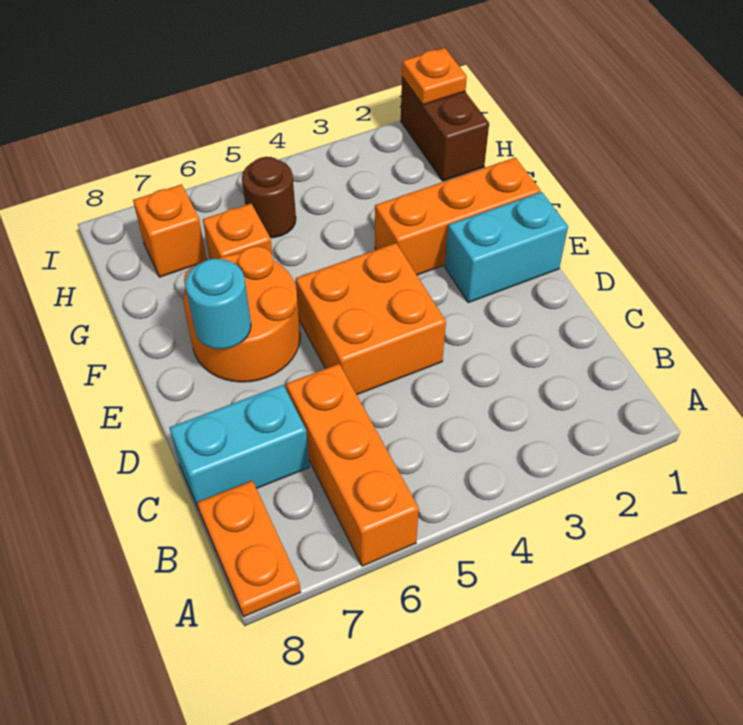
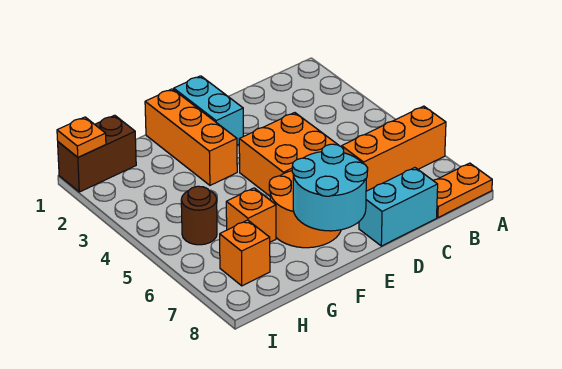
cyan 1x2 brick [170,385,309,510] -> cyan 1x2 brick turned to [359,168,438,246]
cyan 1x1 round brick [185,259,251,349] -> cyan 2x2 round brick [292,144,368,231]

